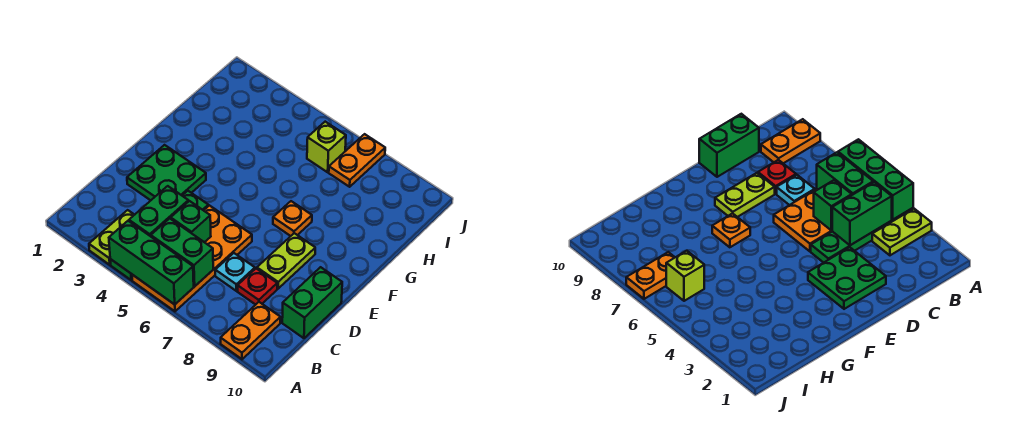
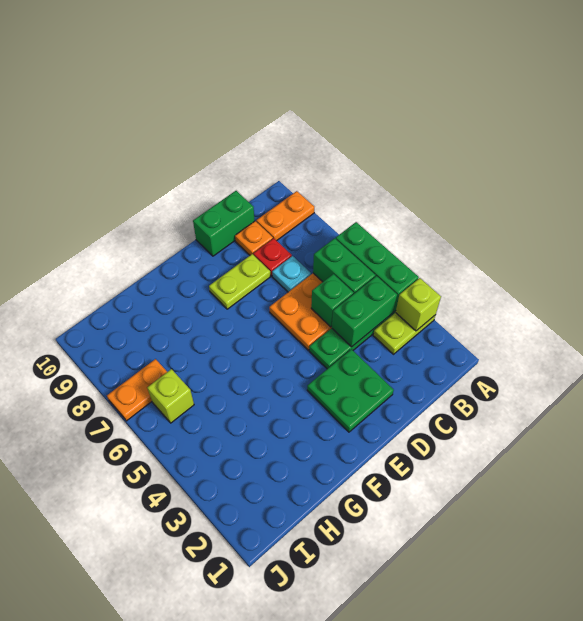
none -> lime 1x1 brick [396,278,441,331]
orange 1x1 plate [273,201,312,236] -> orange 1x1 plate moved to [235,221,273,255]

